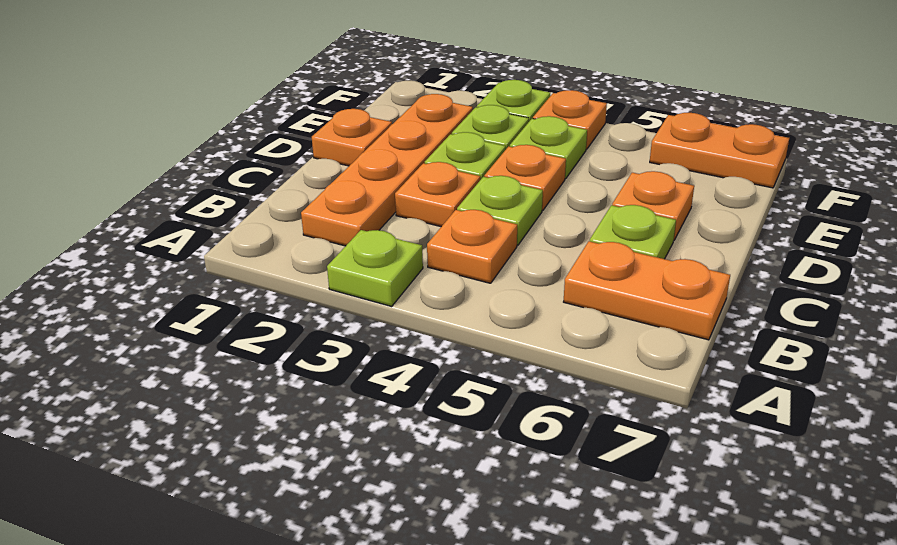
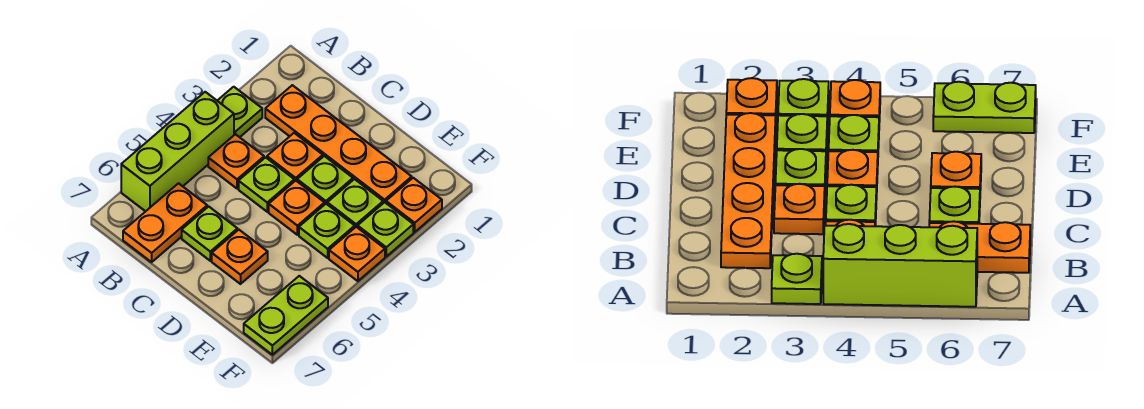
none -> lime 1x3 brick [121,92,234,211]
orange 1x1 plate [312,109,392,166] -> orange 1x1 plate moved to [386,178,442,232]
orange 1x2 plate [650,113,789,188] -> lime 1x2 plate [244,276,328,355]

